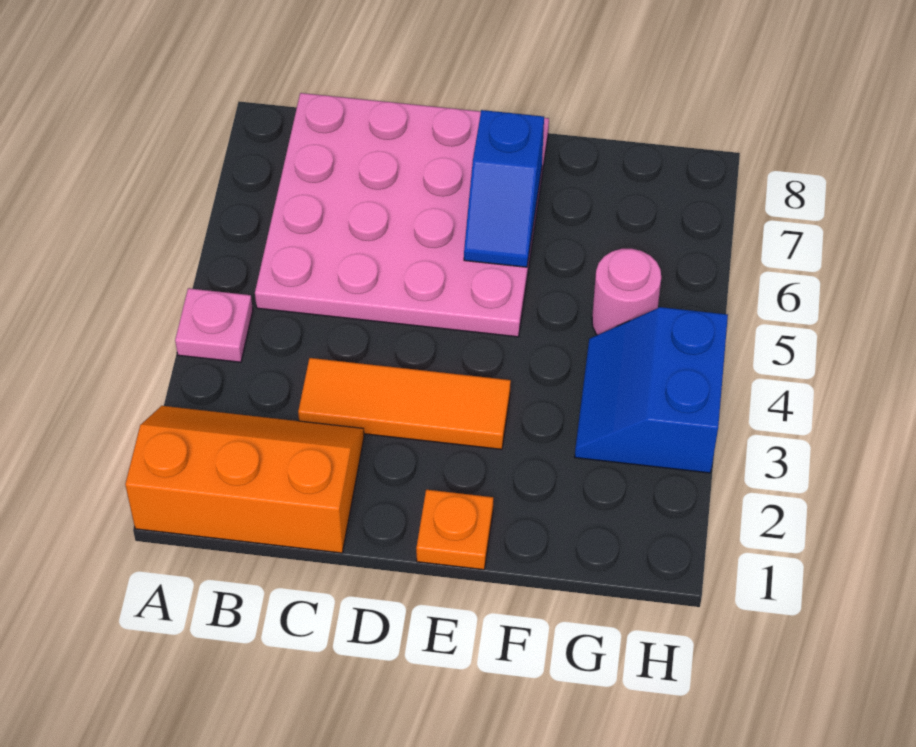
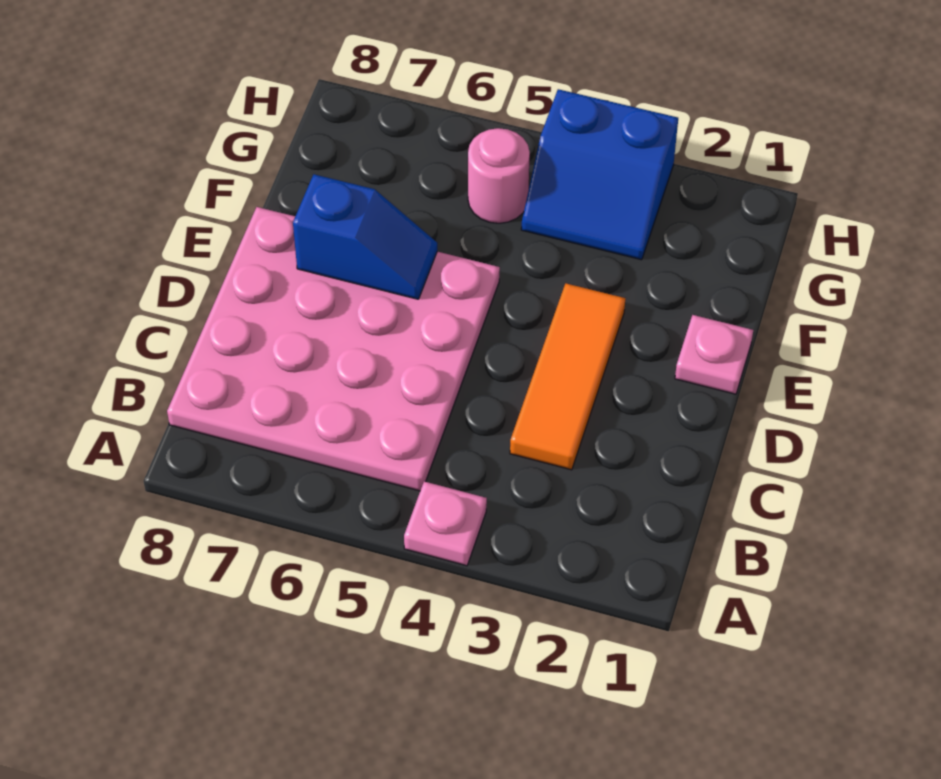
orange 2x3 slope [125,406,364,553] -> none
orange 1x1 plate [416,490,493,570] -> pink 1x1 plate [675,315,753,394]

